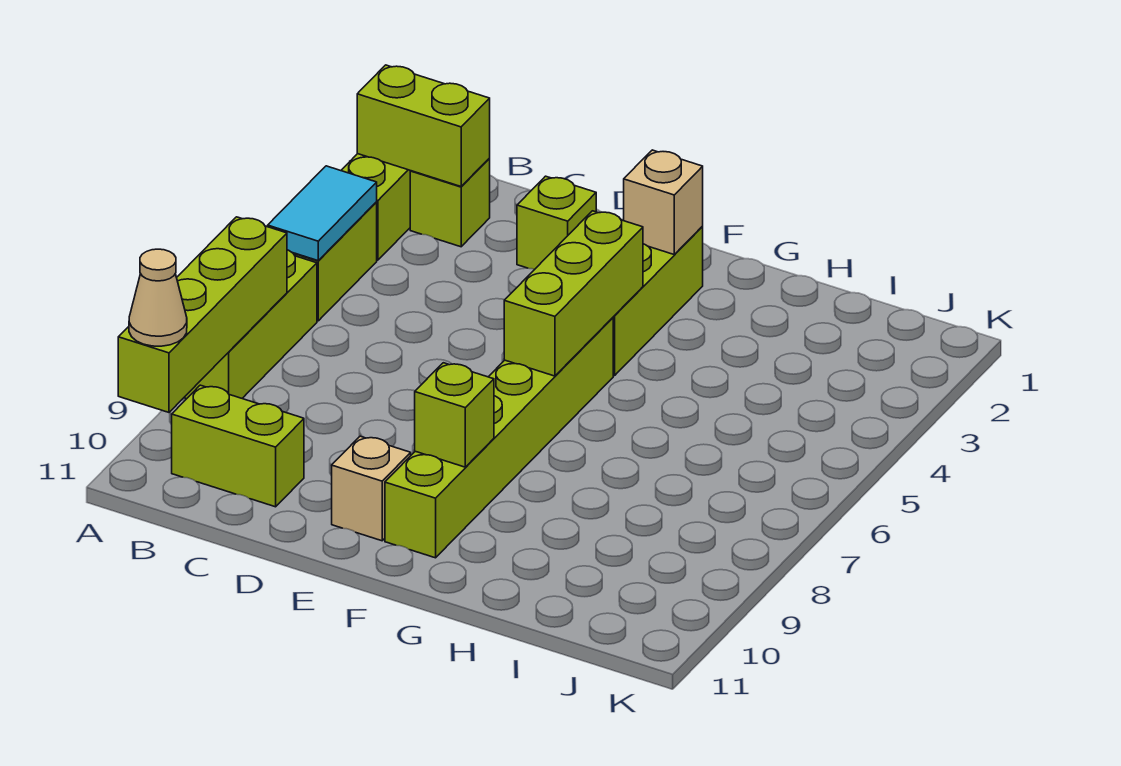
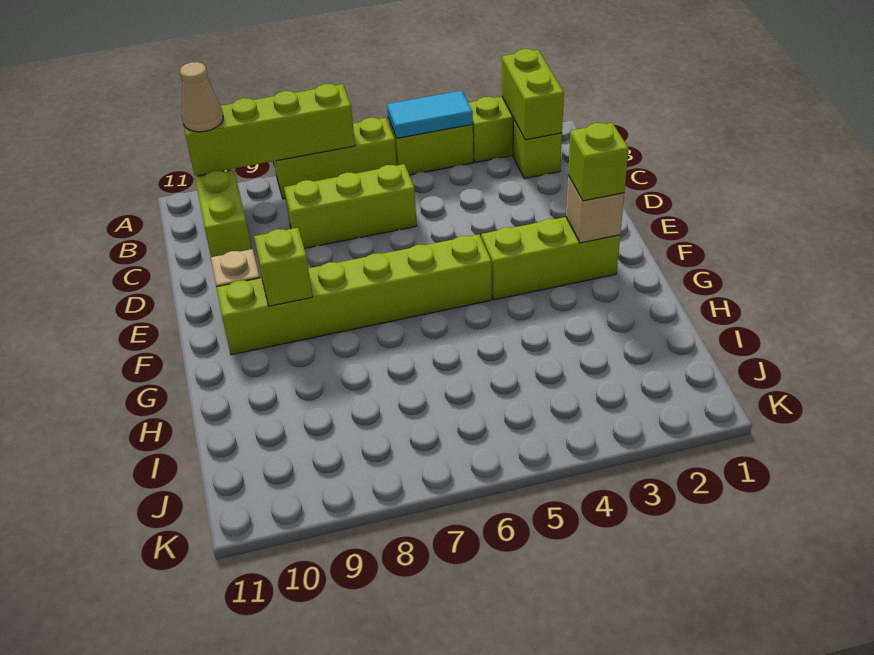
lime 1x1 brick [517,176,596,269] -> lime 1x1 brick moved to [568,123,629,201]
lime 1x3 brick [504,211,643,376] -> lime 1x3 brick moved to [284,164,417,248]

